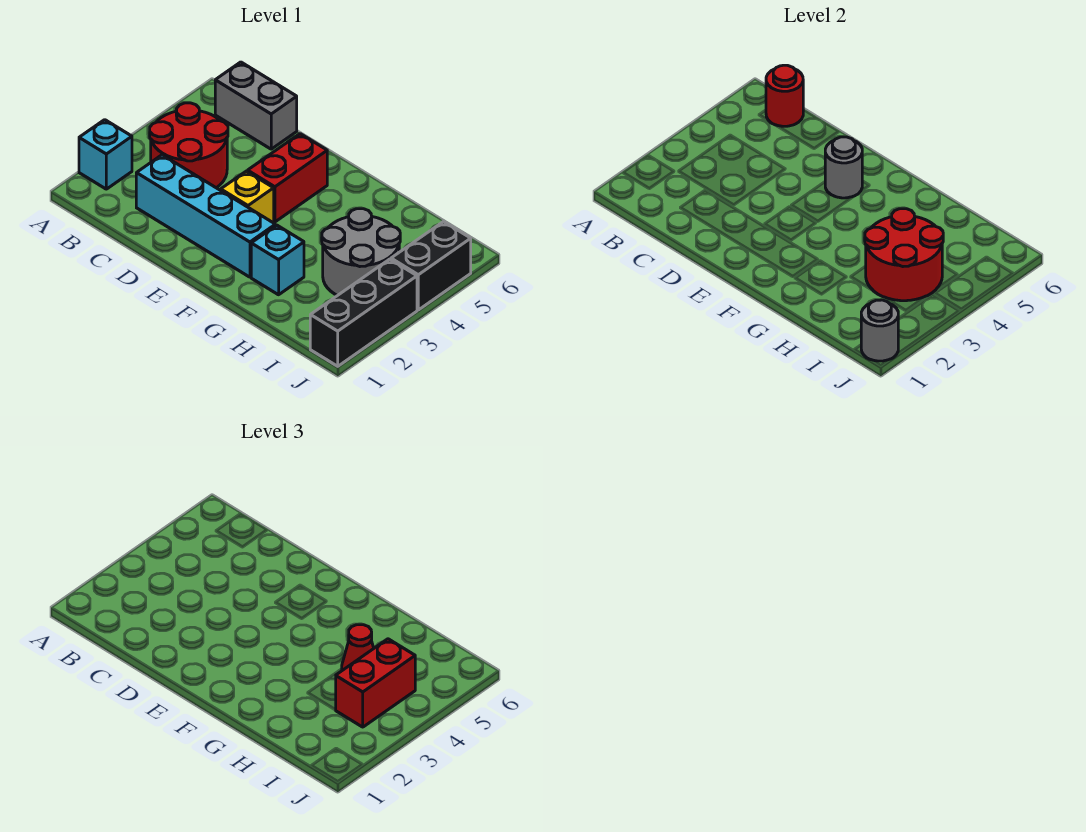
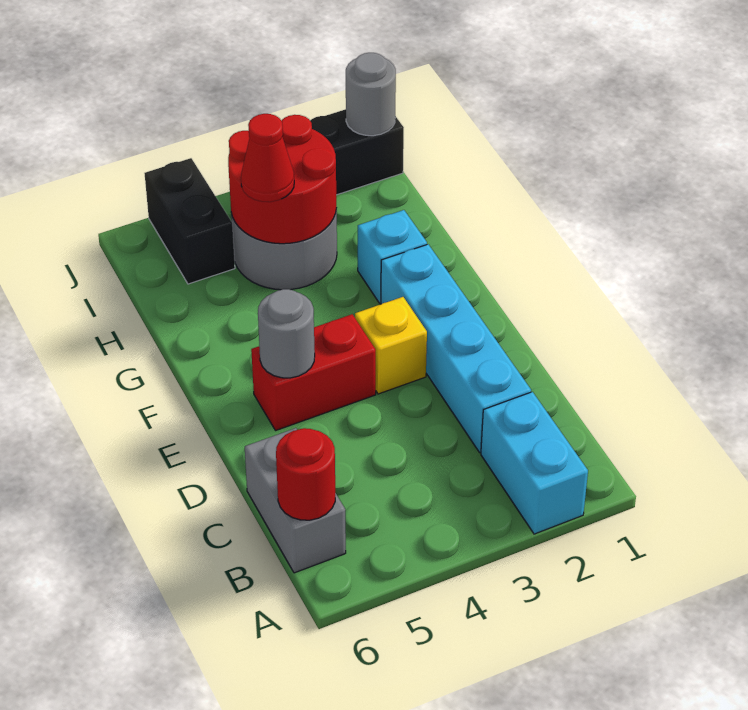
cyan 1x1 brick [79,120,132,189] -> cyan 1x2 brick [481,392,588,534]
red 2x2 round brick [150,103,228,188] -> none
red 1x2 brick [336,639,415,727] -> none
black 1x2 brick [391,222,471,310] -> black 1x2 brick turned to [144,158,235,284]

